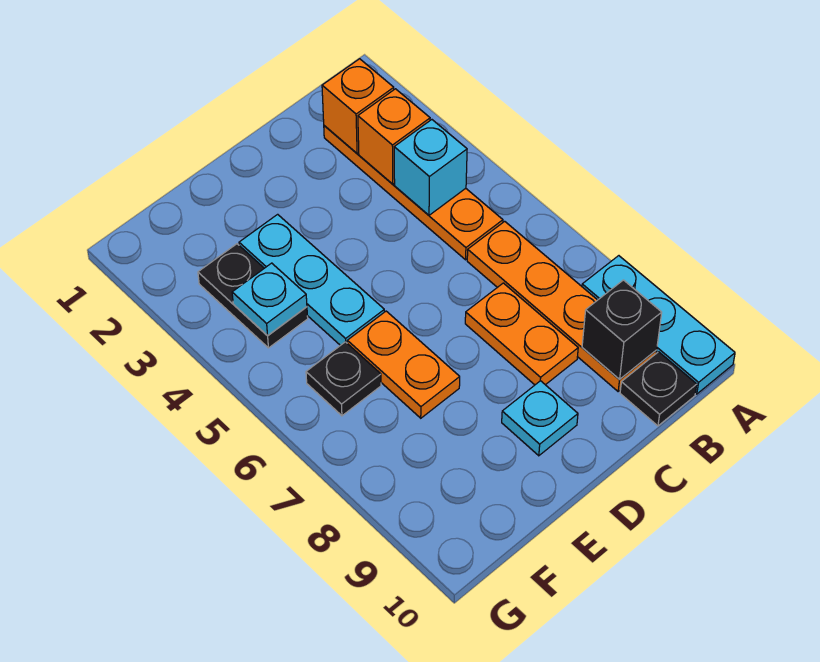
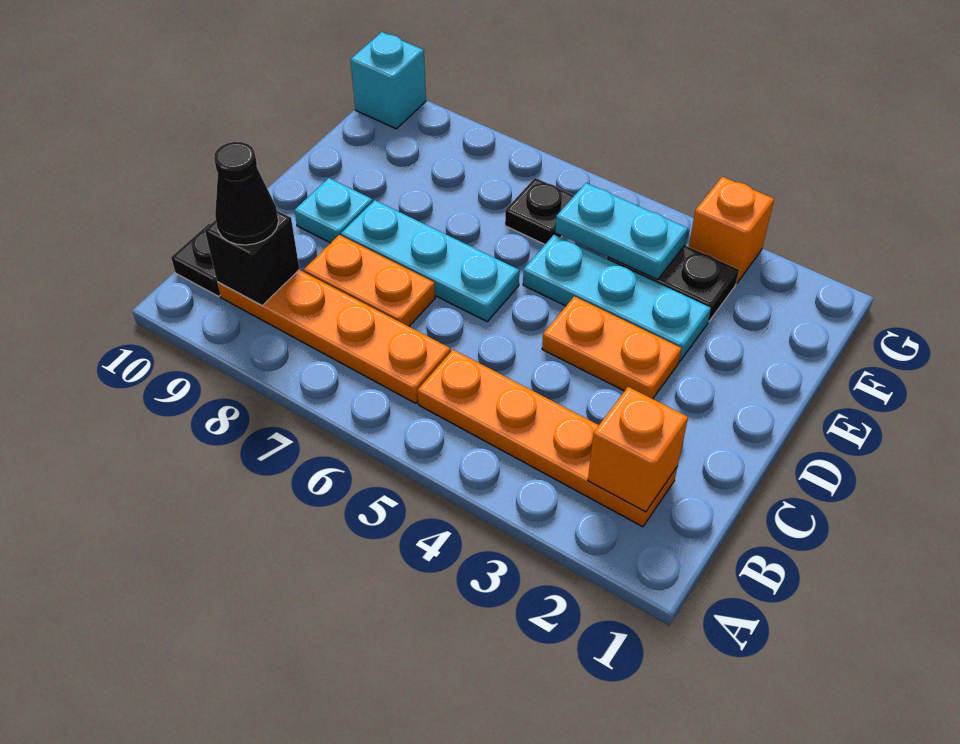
cyan 1x3 plate [582,256,735,394] -> cyan 1x3 plate moved to [341,200,519,321]
orange 1x1 brick [358,89,430,184] -> orange 1x1 brick moved to [689,177,774,284]
cyan 1x1 brick [394,120,467,215] -> cyan 1x1 brick moved to [351,32,426,129]
none -> black 1x1 cone [214,142,278,245]
orange 1x2 plate [347,311,460,418] -> orange 1x2 plate moved to [542,296,681,399]
cyan 1x1 plate [232,263,307,336] -> cyan 1x2 plate [555,183,688,280]

